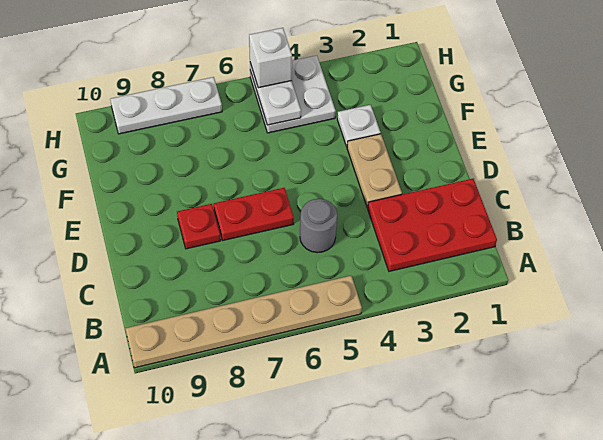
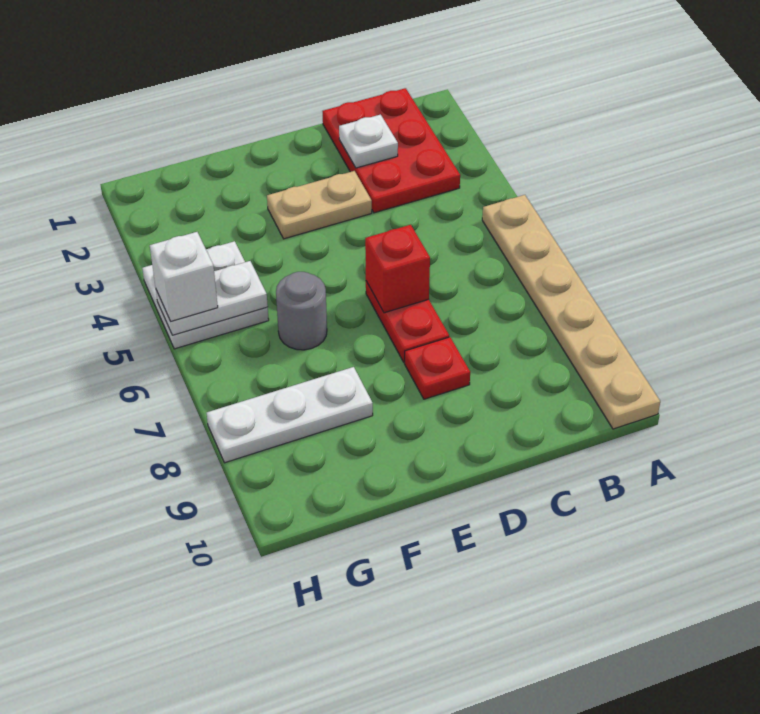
grey 1x1 round brick [300,199,337,253] -> grey 1x1 round brick moved to [276,272,327,350]
none -> red 1x1 brick [365,225,430,313]
white 1x1 plate [337,105,381,147] -> white 1x1 plate moved to [339,115,398,168]
white 1x3 plate [110,77,222,134] -> white 1x3 plate turned to [207,367,373,463]

